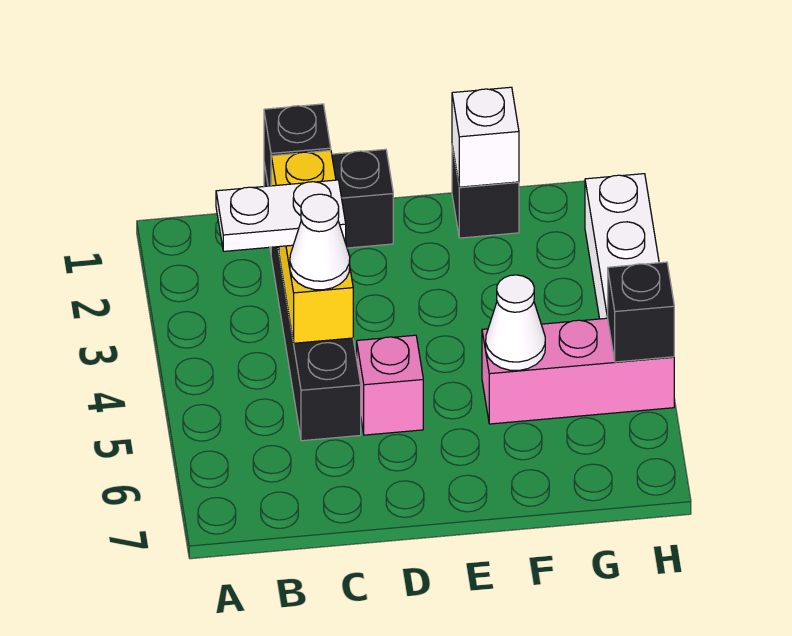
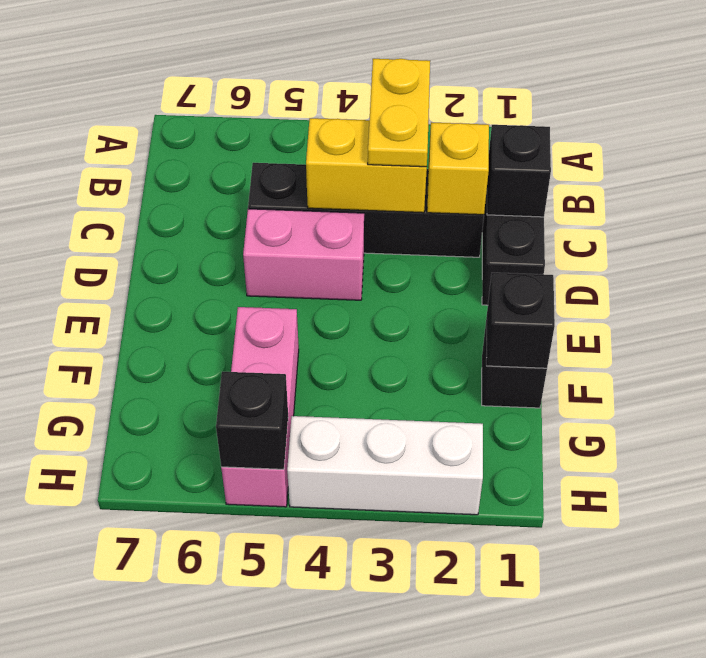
white 1x2 plate [216,180,346,251] -> yellow 1x2 plate [368,59,430,167]
white 1x1 cone [290,194,350,290] -> none
pink 1x1 brick [357,335,423,435] -> pink 1x2 brick [243,209,364,300]
white 1x1 brick [452,87,519,187] -> black 1x1 brick [486,273,555,368]
white 1x1 cone [486,275,545,370] -> none

